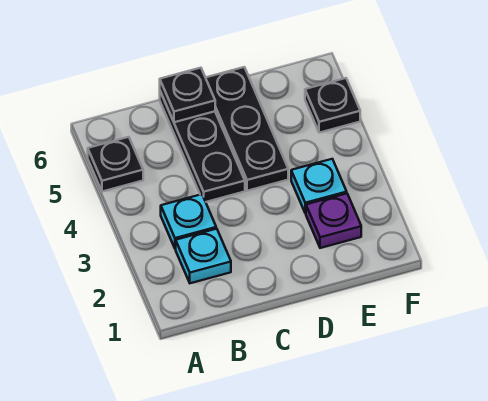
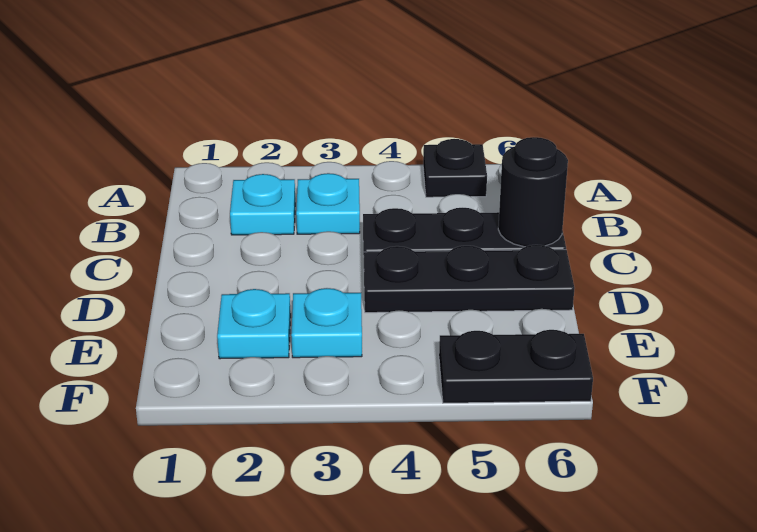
black 1x1 plate [160,68,215,122] -> black 1x1 round brick [498,137,568,247]
purple 1x1 plate [306,194,361,248] -> cyan 1x1 plate [217,289,291,359]
black 1x1 plate [305,78,360,133] -> black 1x2 plate [439,330,593,403]

